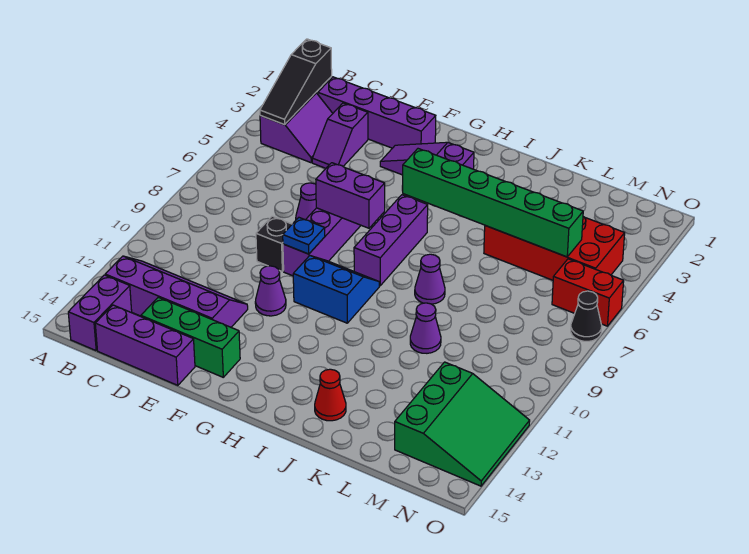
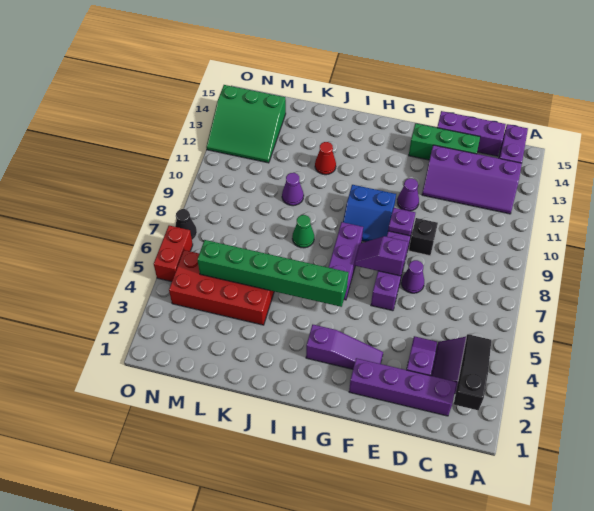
purple 1x2 brick [316,163,385,228] -> purple 1x2 slope [354,236,408,276]
blue 1x1 plate [283,218,325,254] -> purple 1x1 plate [388,208,415,236]
purple 1x1 cone [415,254,445,304] -> green 1x1 cone [292,215,314,248]
red 1x1 cone [315,369,346,421] -> red 1x1 cone moved to [315,142,336,175]
green 3x3 slope [395,362,530,486] -> green 3x3 slope turned to [206,85,286,163]
red 1x2 brick [552,259,624,326] -> red 1x2 brick turned to [154,226,193,282]

